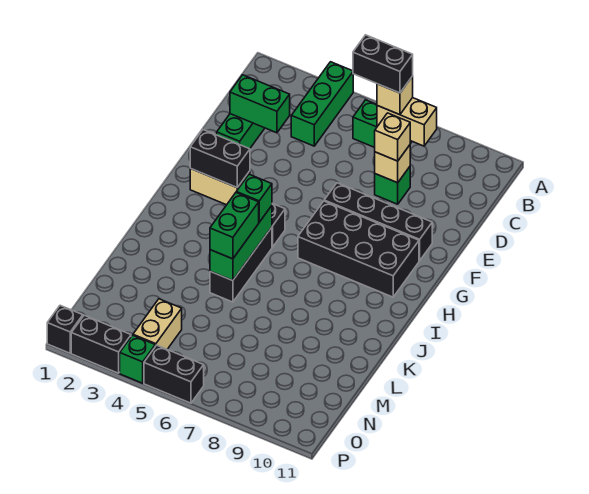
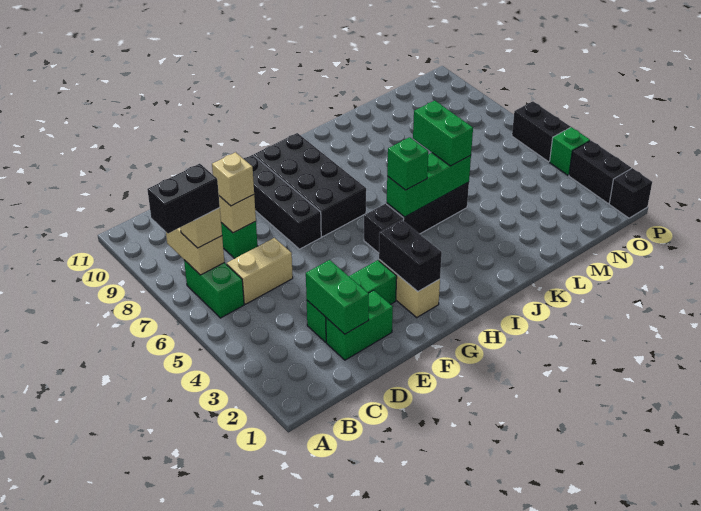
green 1x3 brick [291,62,353,146] -> green 1x3 brick moved to [307,260,397,342]
black 1x2 brick [353,35,413,93] -> black 1x2 brick turned to [147,164,220,233]
green 1x2 brick [210,193,259,259] -> green 1x2 brick turned to [413,101,473,166]
tan 1x2 brick [133,299,182,349] -> tan 1x2 brick moved to [227,238,293,304]

